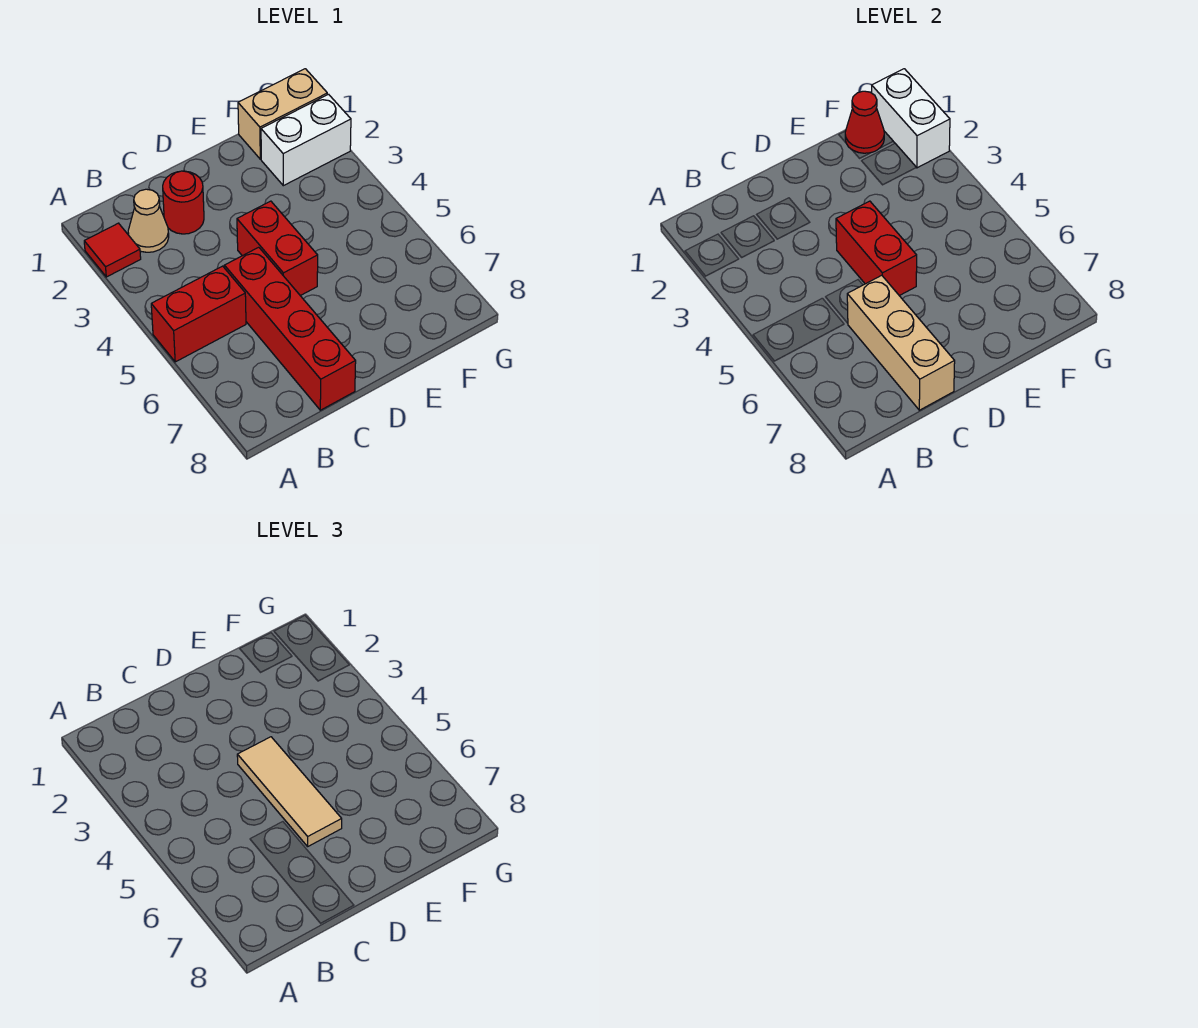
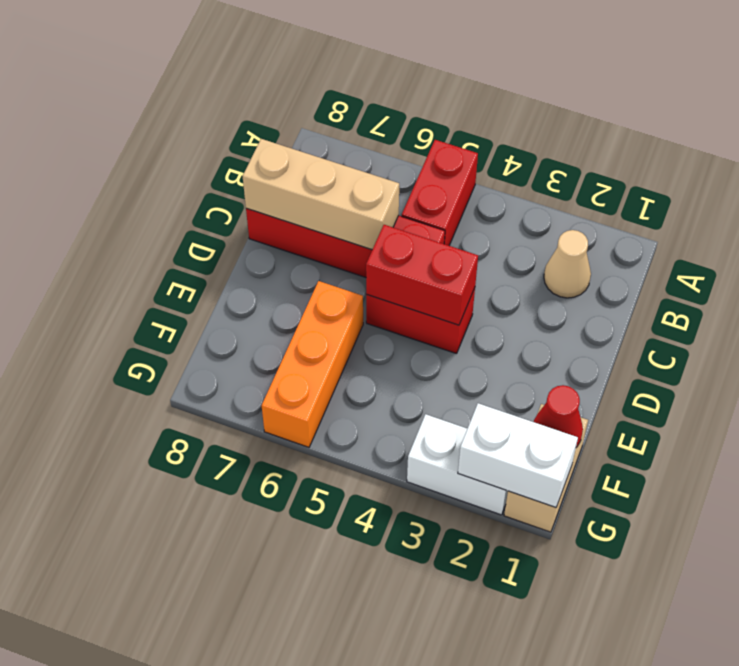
red 1x1 tile [84,223,141,277] -> none
red 1x1 round brick [163,171,204,234] -> none
tan 1x3 tile [237,737,342,846] -> none
none -> orange 1x3 brick [262,281,363,447]
white 1x2 brick [261,94,351,186] -> white 1x2 brick turned to [407,414,508,515]

